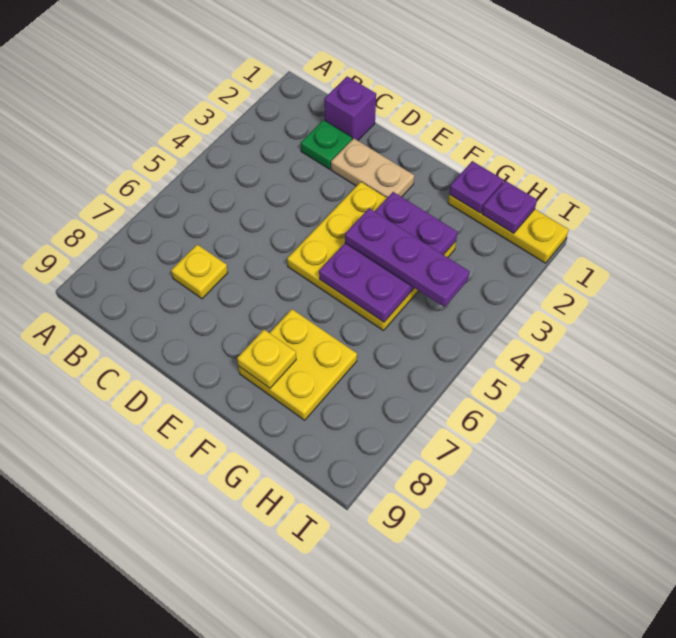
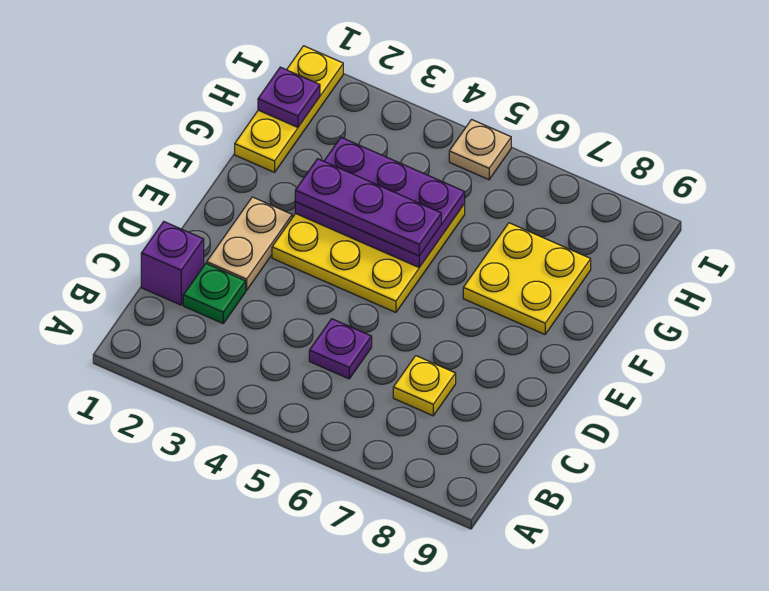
purple 1x3 plate [345,208,469,307] -> purple 1x3 plate turned to [295,159,441,256]
yellow 1x1 plate [237,330,296,388] -> none
purple 1x1 plate [449,161,503,213] -> purple 1x1 plate moved to [309,319,372,379]
none -> tan 1x1 plate [449,120,511,180]

